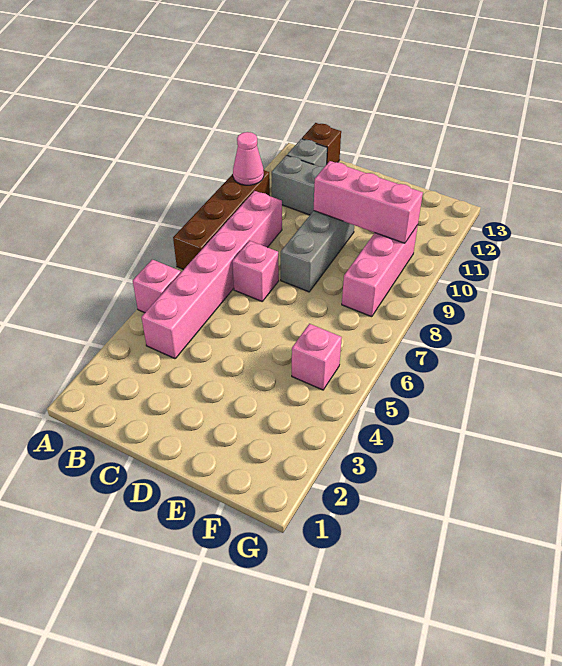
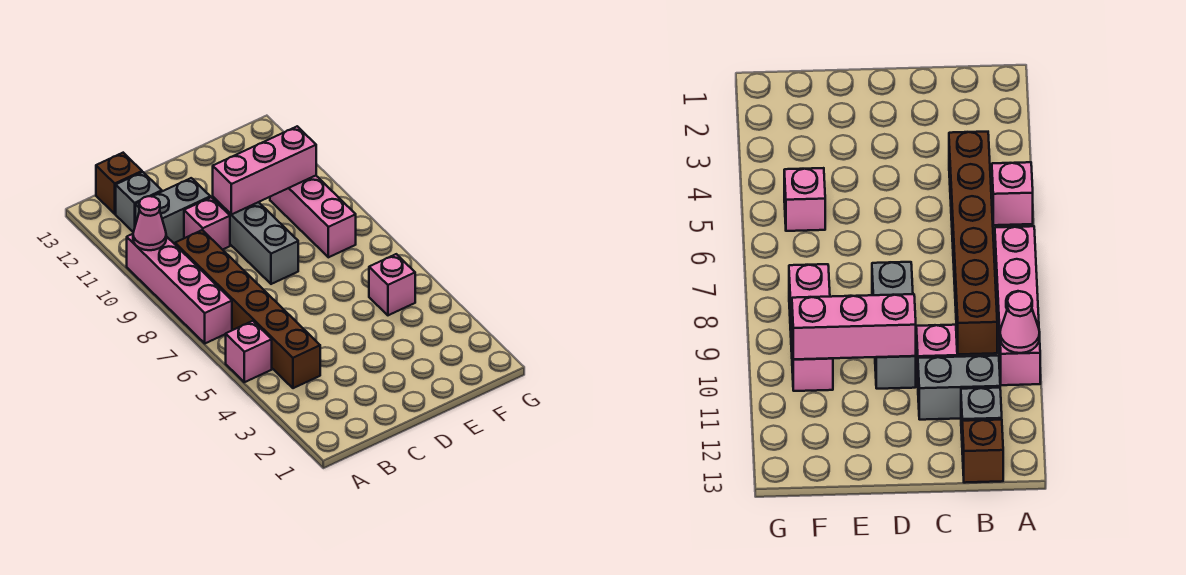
brown 1x4 brick [173,170,270,270] -> pink 1x4 brick [127,234,232,343]
pink 1x6 brick [141,191,282,359] -> brown 1x6 brick [175,230,320,388]
pink 1x1 brick [232,241,279,301] -> pink 1x1 brick moved to [184,197,230,250]

